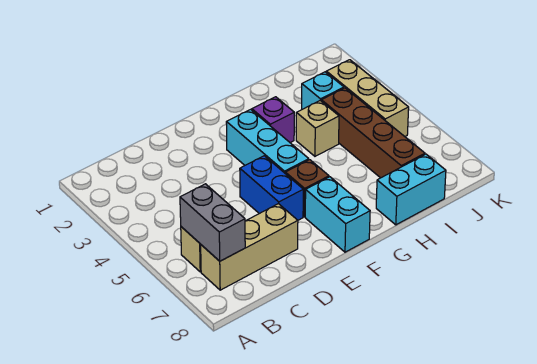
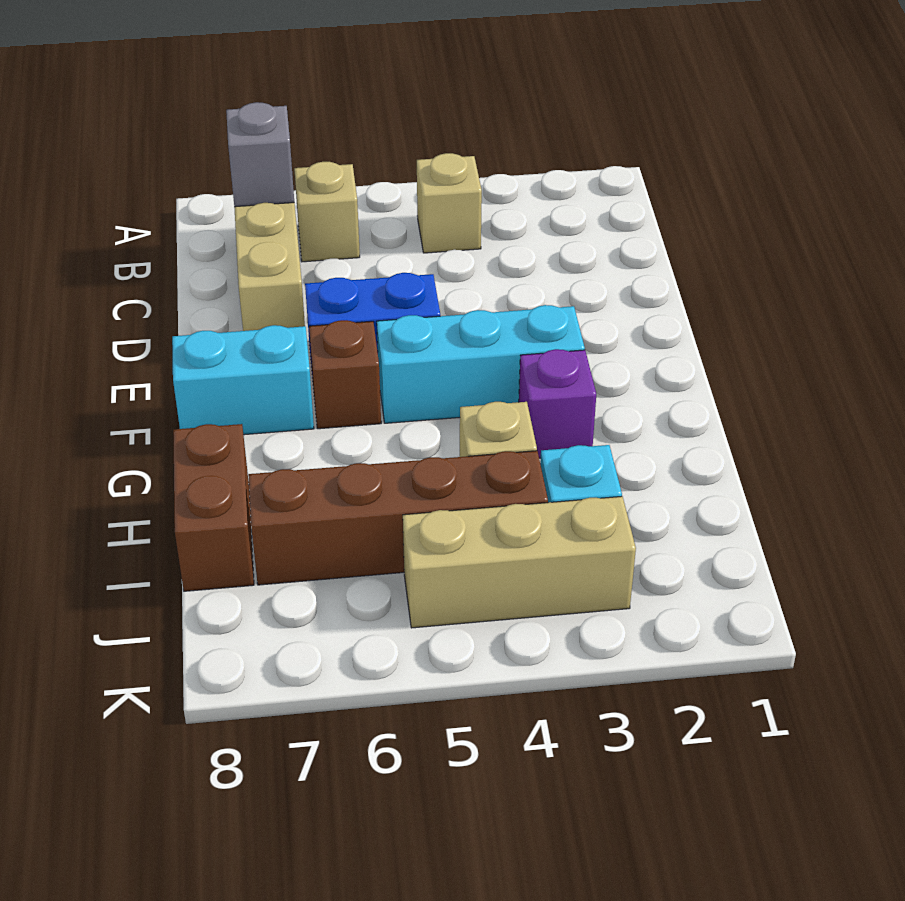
none -> tan 1x1 brick [417,153,482,253]
grey 1x2 brick [180,184,245,261] -> grey 1x1 brick [226,102,294,207]
cyan 1x2 brick [376,154,446,225] -> brown 1x2 brick [173,424,254,591]

